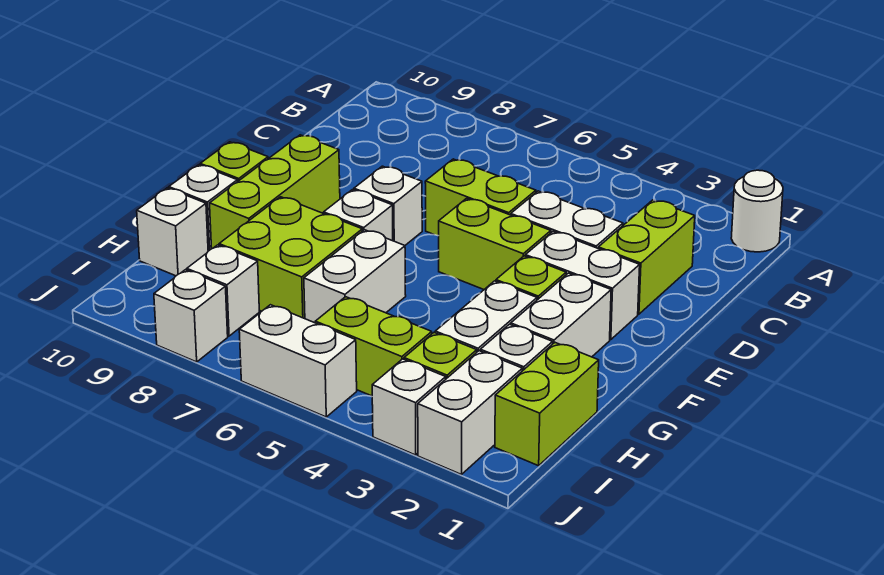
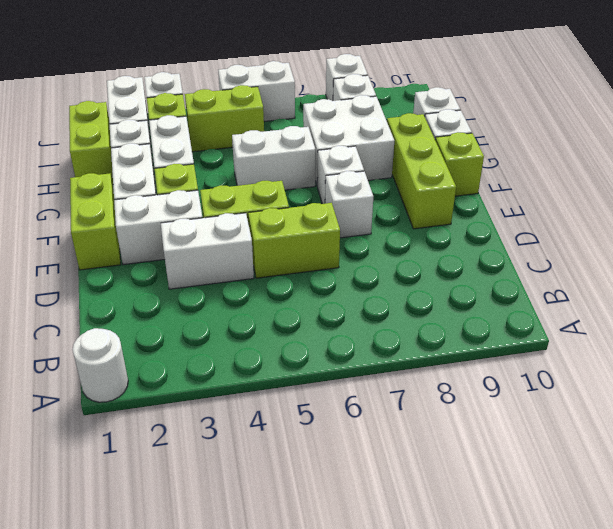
lime 1x2 brick [598,200,695,314] -> lime 1x2 brick moved to [70,173,121,270]
white 1x2 brick [304,230,406,323] -> white 1x2 brick turned to [232,126,315,190]
lime 2x2 brick [219,197,362,319] -> white 2x2 brick [303,95,394,185]

